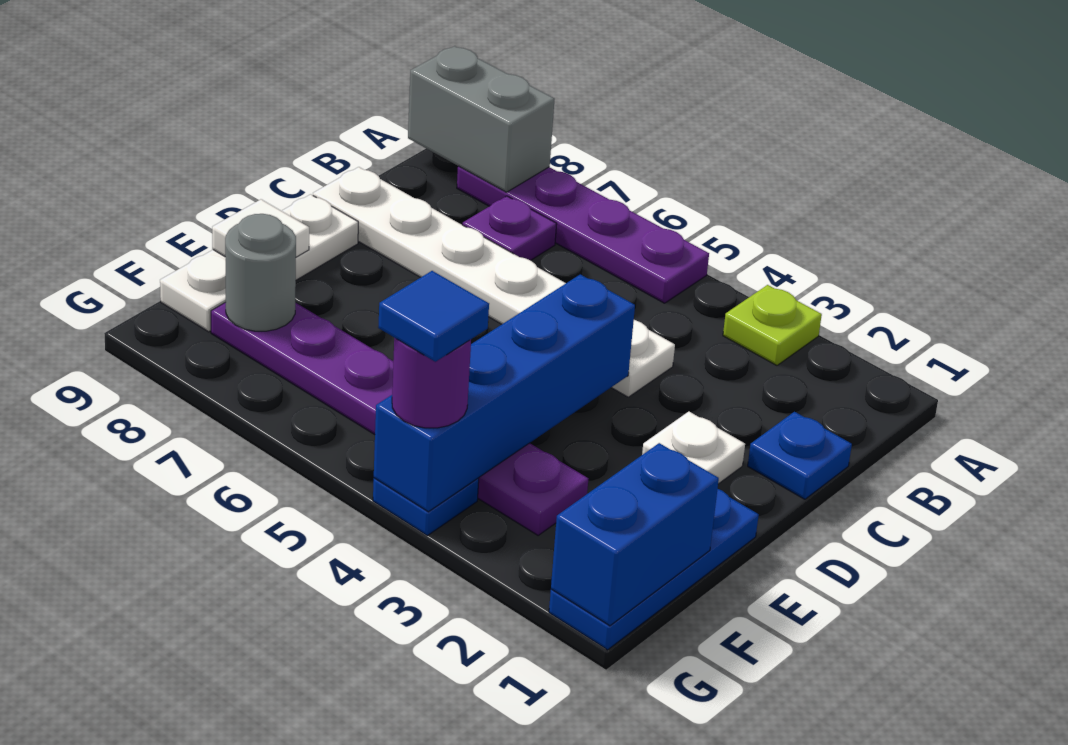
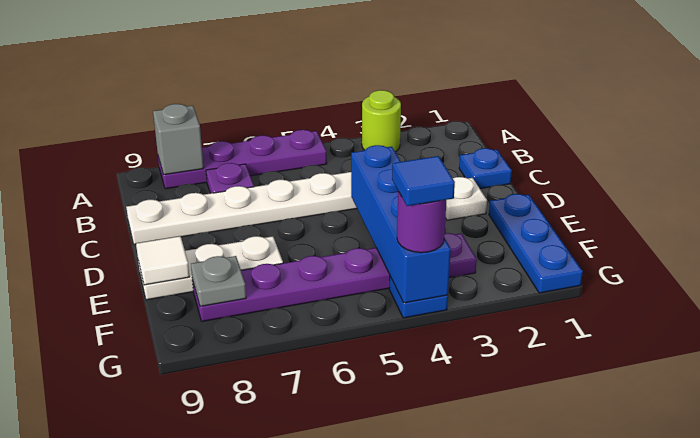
lime 1x1 plate [723,285,822,365] -> lime 1x1 round brick [362,90,401,152]
grey 1x2 brick [408,46,555,192] -> grey 1x1 brick [153,104,204,175]
white 1x3 plate [160,194,358,332] -> white 1x3 plate turned to [138,236,283,300]
blue 1x2 brick [551,443,719,626] -> none
grey 1x1 round brick [225,214,296,331] -> grey 1x1 plate [191,256,246,306]

